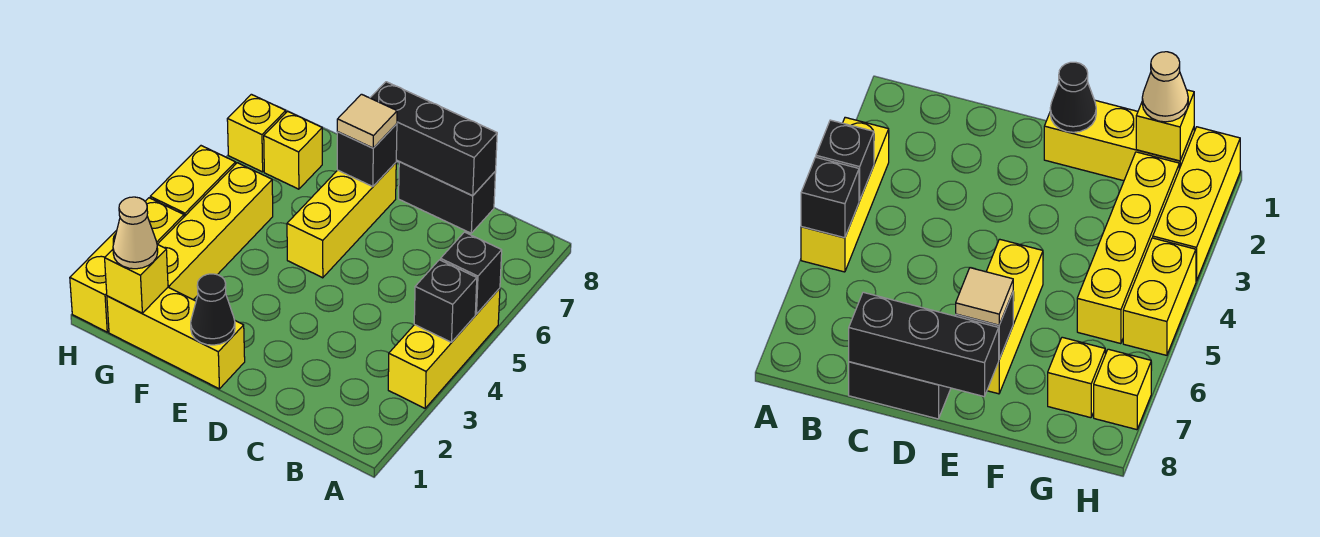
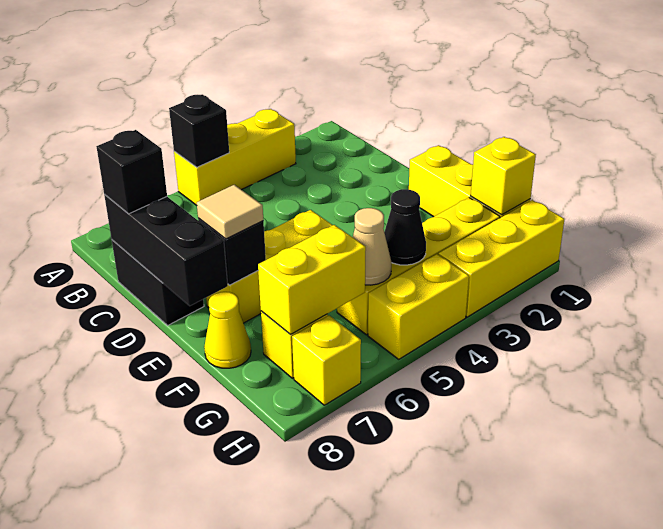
black 1x1 brick [414,260,477,342] -> black 1x1 brick moved to [96,130,167,214]
black 1x1 cone [191,274,235,345] -> black 1x1 cone moved to [384,189,426,265]
none -> yellow 1x1 cone [204,292,251,368]
tan 1x1 cone [113,197,158,269] -> tan 1x1 cone moved to [353,208,392,285]
none -> yellow 1x2 brick [258,225,366,334]

